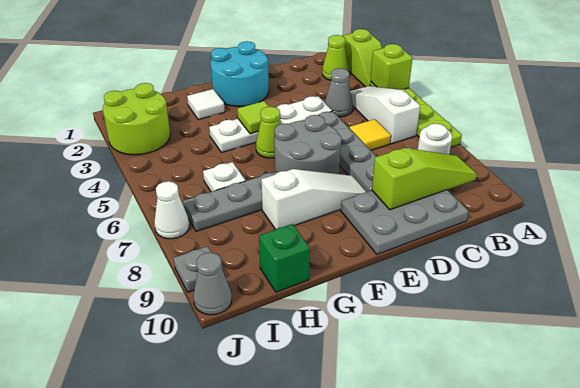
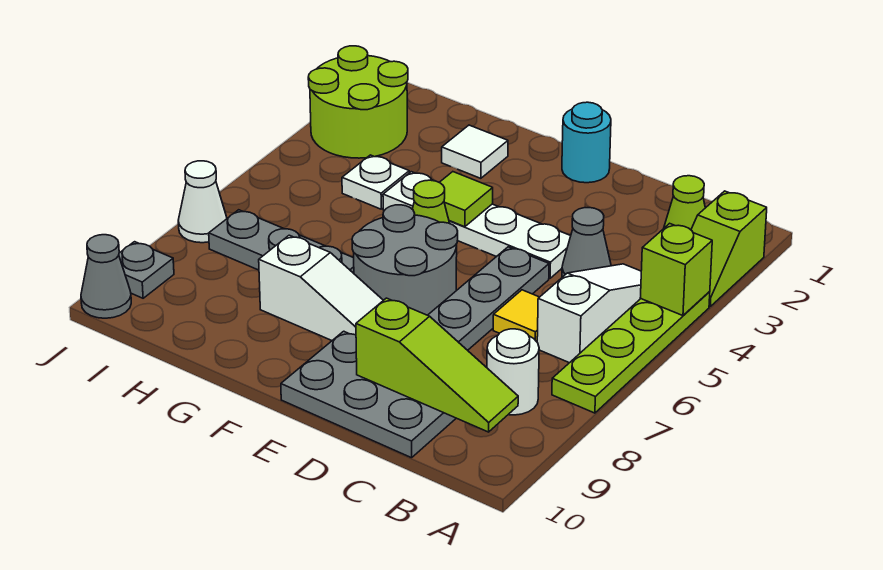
cyan 2x2 round brick [211,41,269,107] -> cyan 1x1 round brick [562,102,611,183]
white 1x1 plate [203,162,245,192] -> white 1x1 plate moved to [342,155,409,209]
green 1x1 brick [259,224,310,292] -> none

